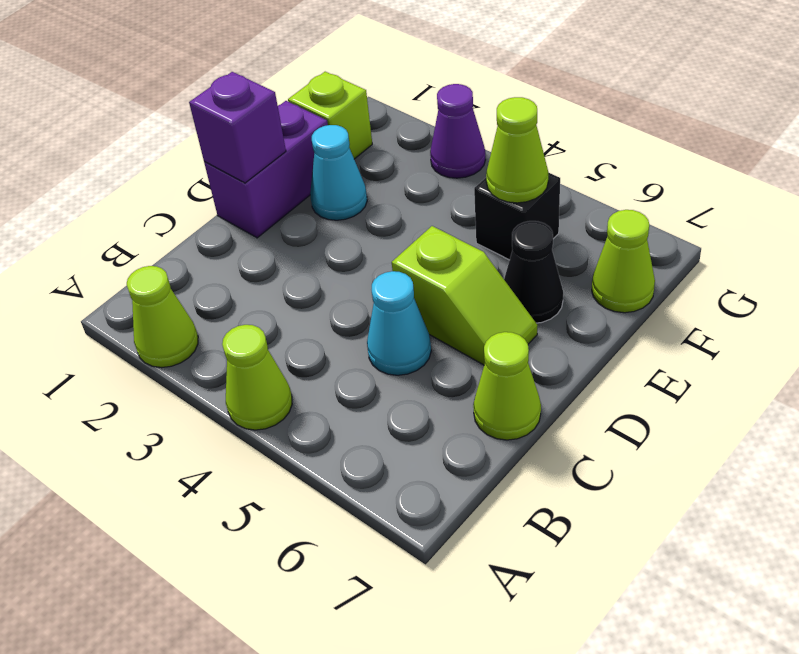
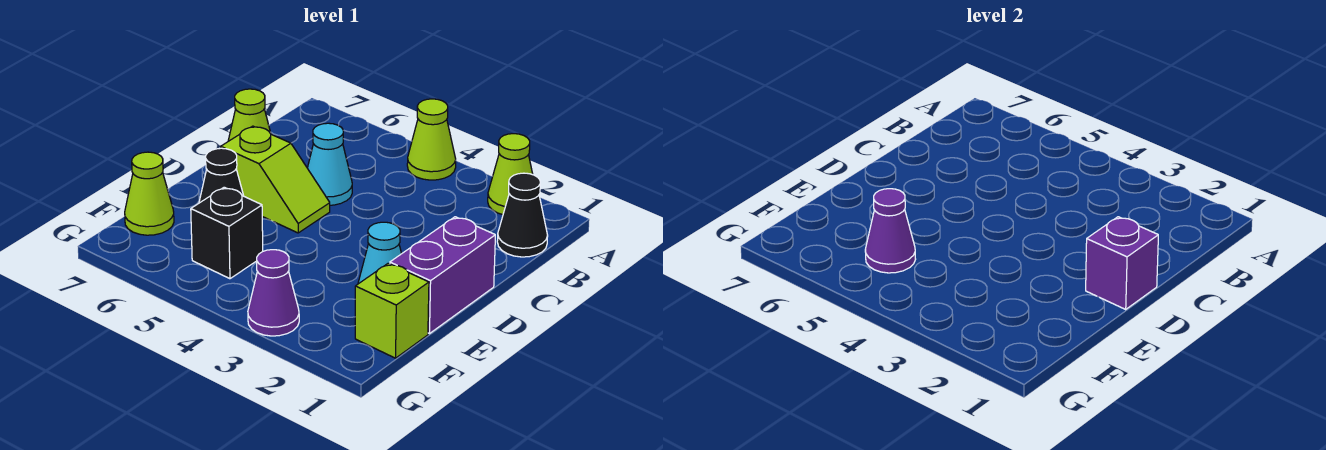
none -> black 1x1 cone [497,173,548,257]
lime 1x2 slope [392,226,538,365] -> lime 1x2 slope turned to [221,126,330,233]
lime 1x1 cone [486,97,548,203] -> purple 1x1 cone [865,189,916,273]

